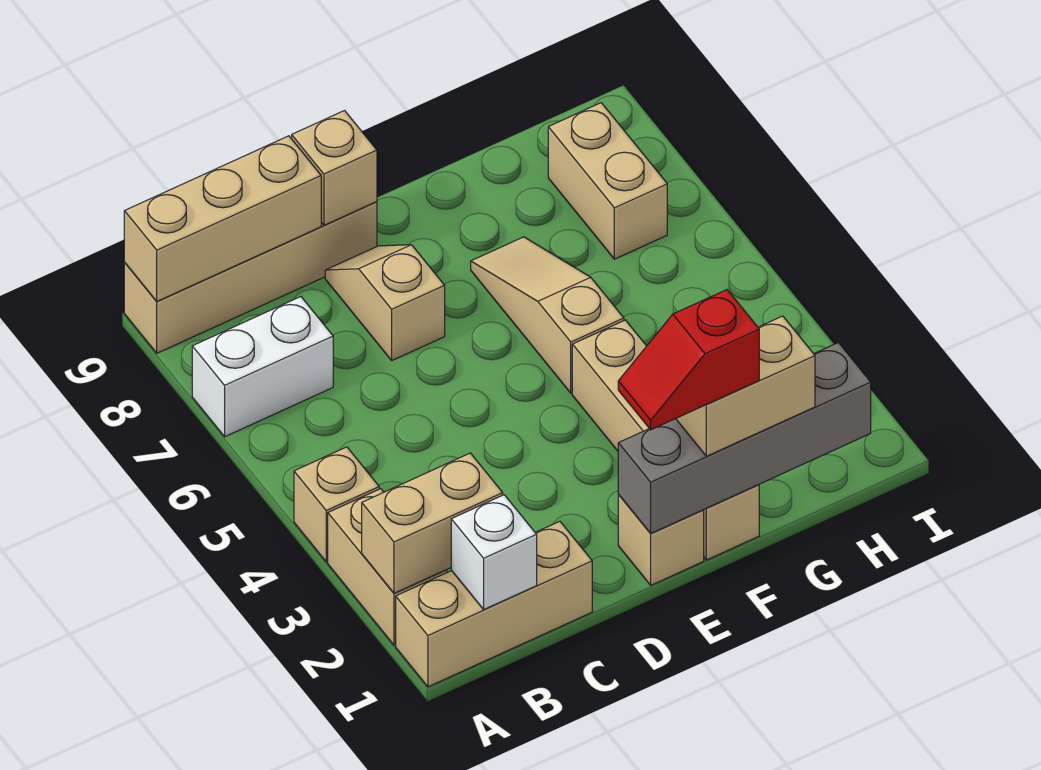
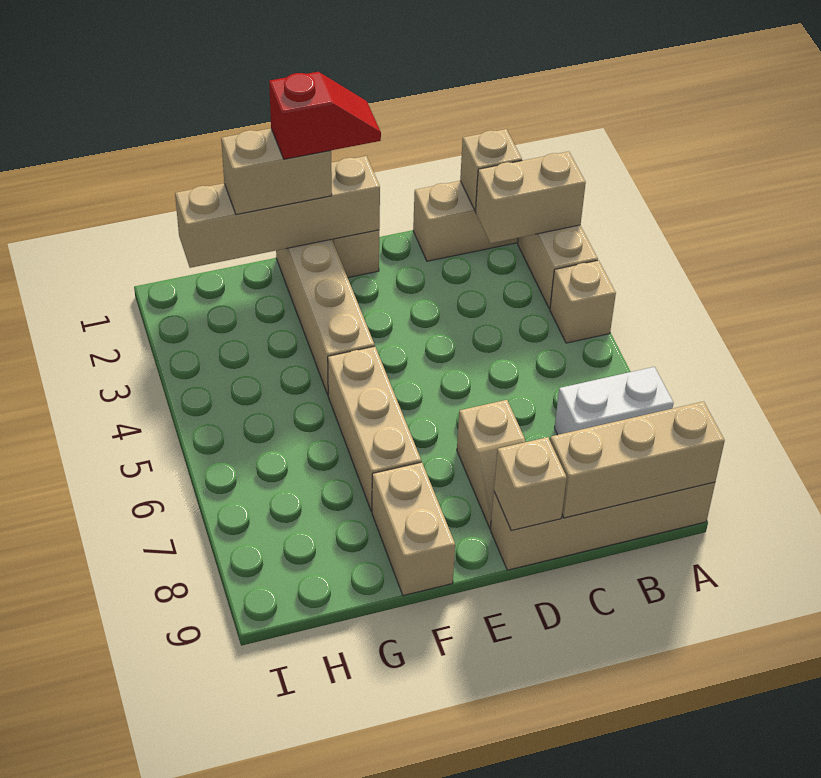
white 1x1 brick [451,495,537,609] -> tan 1x1 brick [460,129,522,210]
grey 1x4 brick [618,343,871,533] -> tan 1x4 brick [175,156,380,268]
tan 1x3 slope [471,237,624,393] -> tan 1x3 brick [328,346,421,511]
tan 1x2 brick [548,103,667,259] -> tan 1x2 brick moved to [372,462,455,596]

